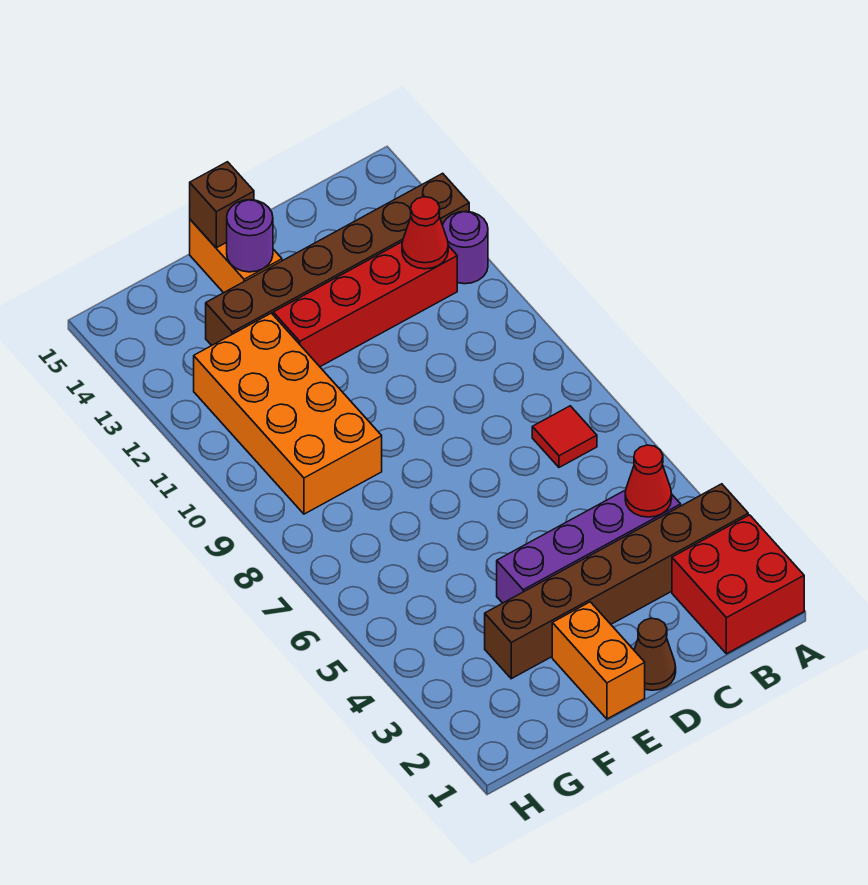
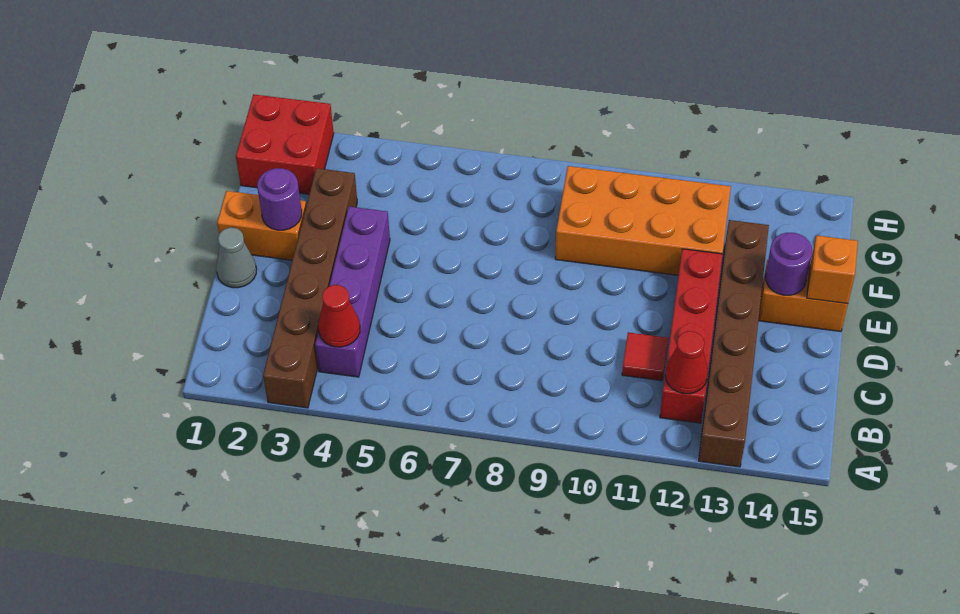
red 2x2 brick [672,515,804,654] -> red 2x2 brick moved to [236,94,334,194]
purple 1x1 round brick [443,211,488,284] -> purple 1x1 round brick moved to [257,168,302,230]
red 1x1 tile [532,406,597,467] -> red 1x1 tile moved to [622,332,668,381]
brown 1x1 cone [634,618,676,690] -> grey 1x1 cone [216,228,257,288]
brown 1x1 brick [190,162,254,248] -> orange 1x1 brick [807,235,858,304]

